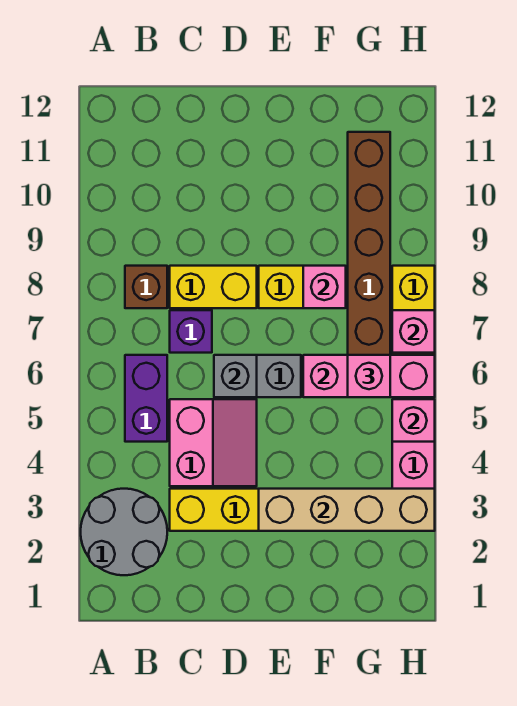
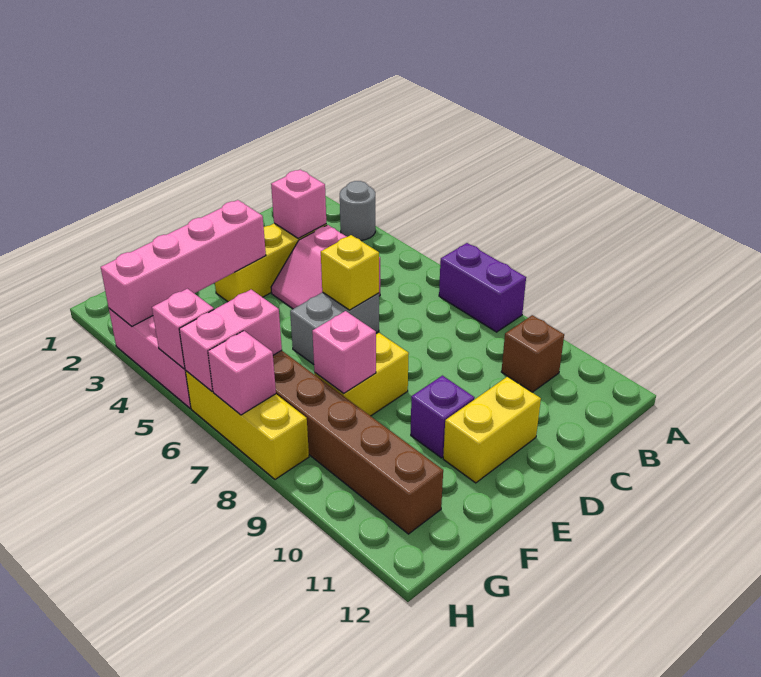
grey 2x2 round brick [81,489,167,575] -> grey 1x1 round brick [340,181,375,240]
purple 1x2 brick [125,355,167,442] -> purple 1x2 brick moved to [439,243,526,332]
brown 1x1 brick [125,266,167,308] -> brown 1x1 brick moved to [501,315,564,392]
purple 1x1 brick [170,310,212,353] -> purple 1x1 brick moved to [411,376,475,458]
yellow 1x2 brick [170,266,257,308] -> yellow 1x2 brick moved to [443,376,541,483]
grey 1x1 brick [214,355,257,397] -> yellow 1x1 brick [321,235,379,310]
tan 1x4 brick [259,489,435,531] -> pink 1x4 brick [101,200,266,326]
pink 1x3 brick [303,355,435,397] -> pink 1x2 brick [179,290,282,391]
pink 1x1 brick [348,355,390,397] -> pink 1x1 brick moved to [271,170,326,238]

